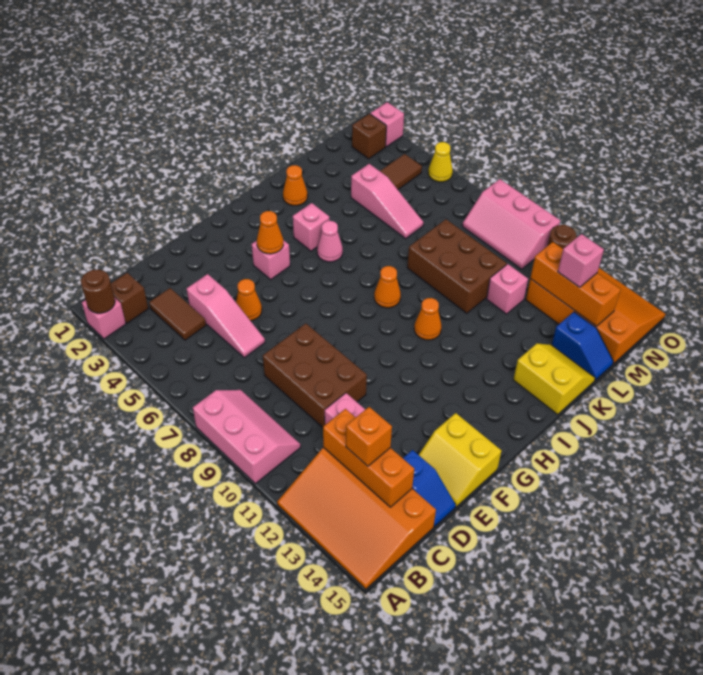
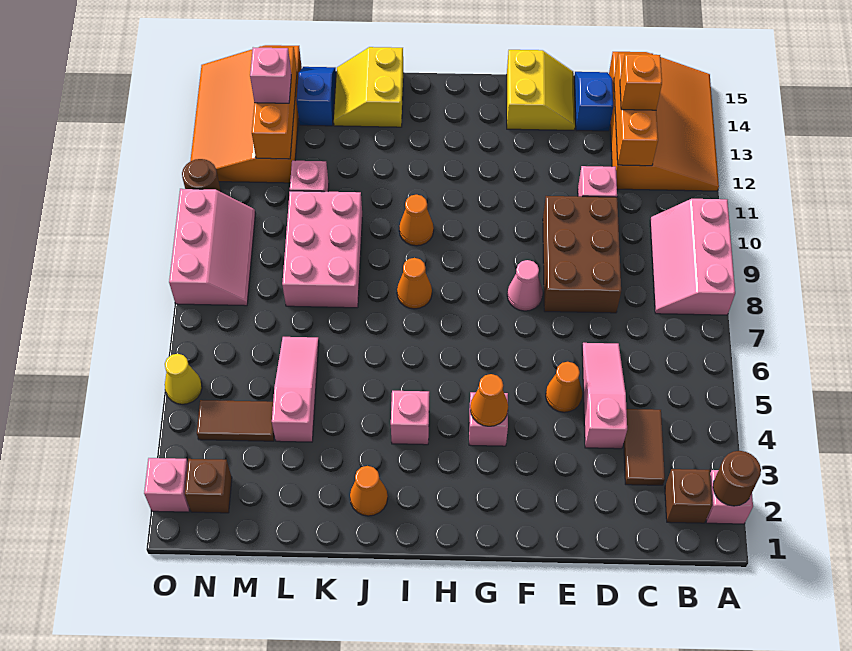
pink 1x1 cone [317,221,343,262] -> pink 1x1 cone moved to [507,260,543,311]
brown 2x3 brick [407,219,507,313] -> pink 2x3 brick [282,191,362,308]

